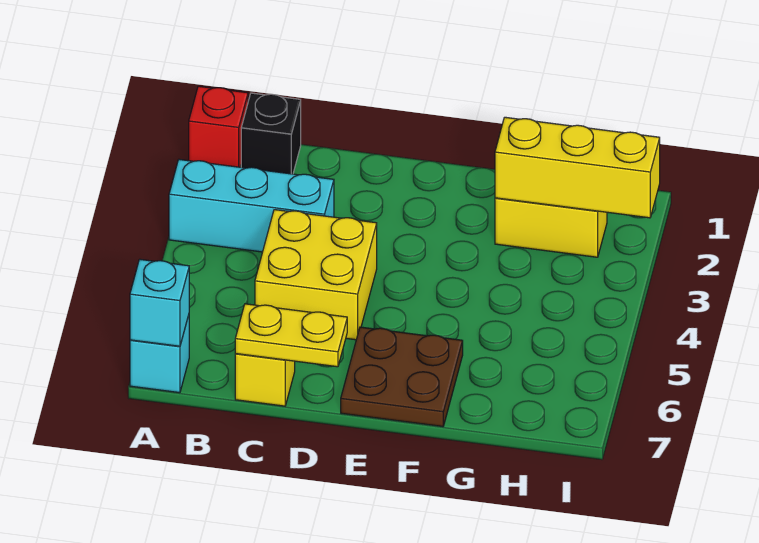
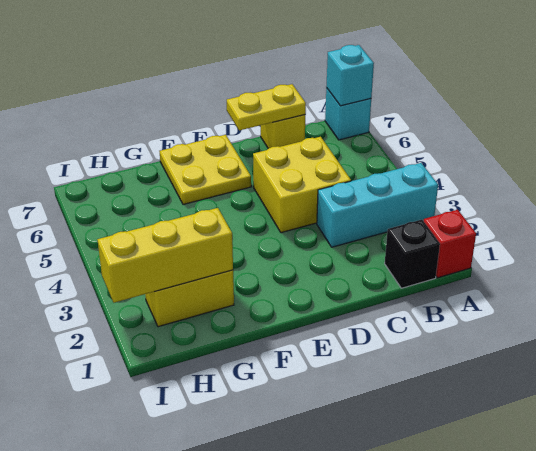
brown 2x2 plate [341,327,463,427] -> yellow 2x2 plate [160,135,251,204]

